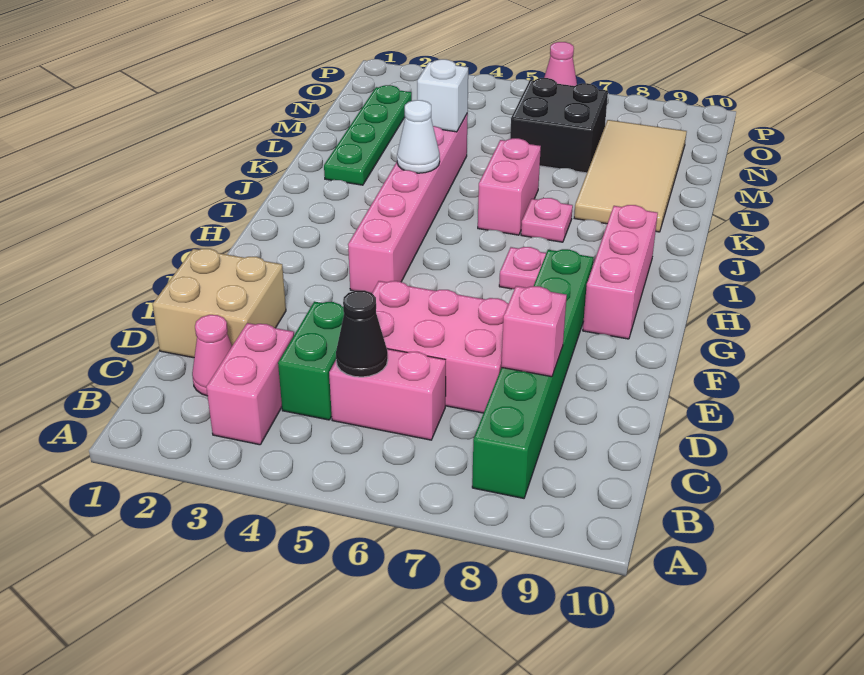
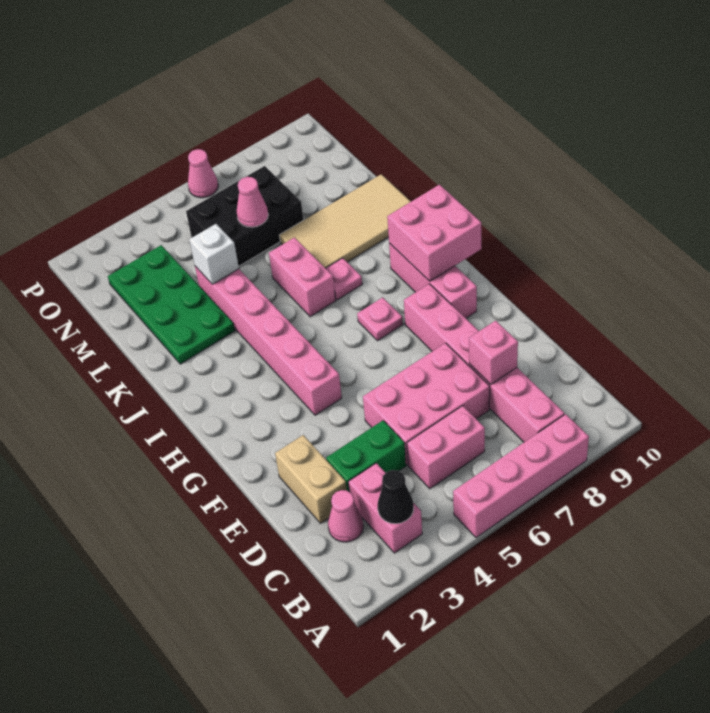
none -> pink 1x4 brick [453,414,589,538]
green 1x6 brick [472,249,593,498] -> pink 1x6 brick [404,284,564,442]
green 1x2 brick [278,302,344,420] -> green 1x2 brick turned to [326,420,406,491]
black 1x1 cone [336,290,388,377] -> black 1x1 cone moved to [378,470,414,524]
tan 2x2 brick [153,249,286,358] -> tan 1x2 brick [275,435,347,523]
none -> pink 2x2 brick [387,185,481,281]
white 1x1 cone [397,100,440,173] -> none
green 1x4 plate [324,85,412,185] -> green 2x4 plate [108,245,235,364]
tan 2x4 tile [574,120,687,232] -> tan 2x4 tile turned to [279,174,411,268]
black 2x2 brick [510,78,608,173] -> black 2x3 brick [186,166,303,266]
none -> pink 1x1 cone [236,177,268,227]

